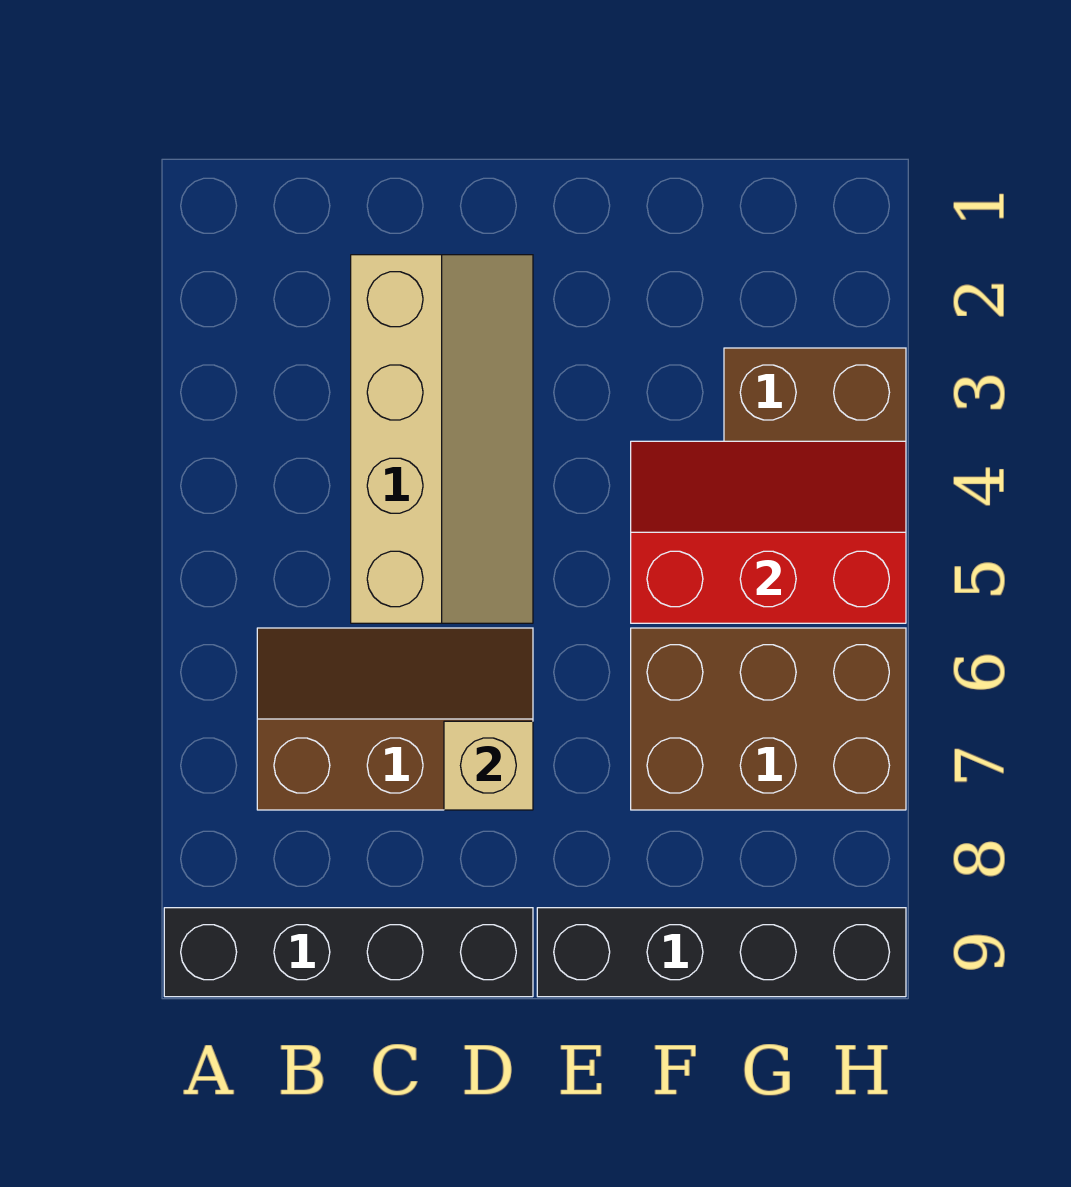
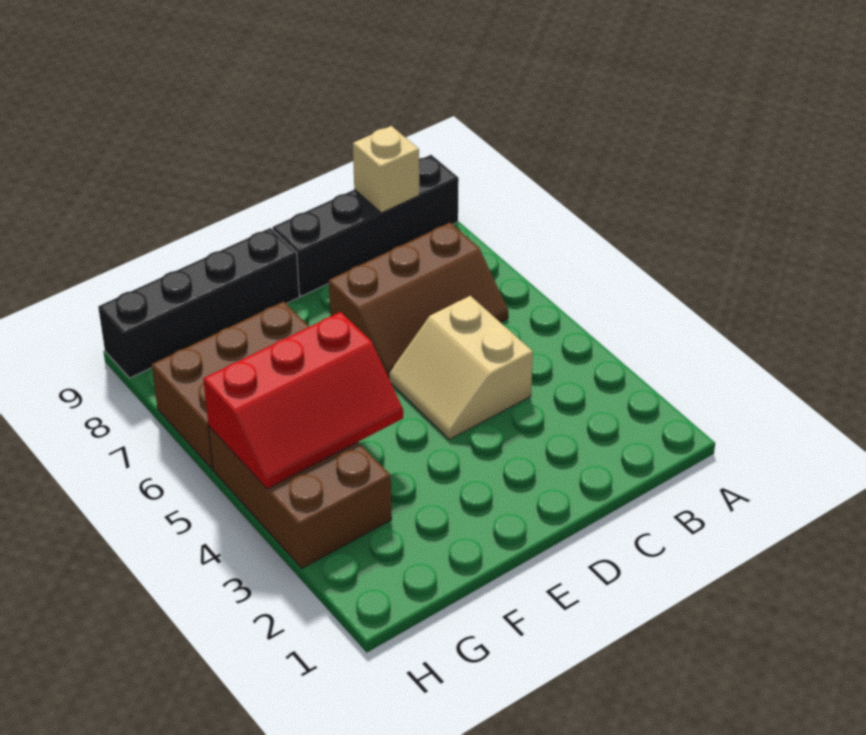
tan 2x4 slope [351,255,533,623] -> tan 2x2 slope [389,296,533,439]
tan 1x1 brick [444,721,533,810] -> tan 1x1 brick moved to [353,126,419,213]

